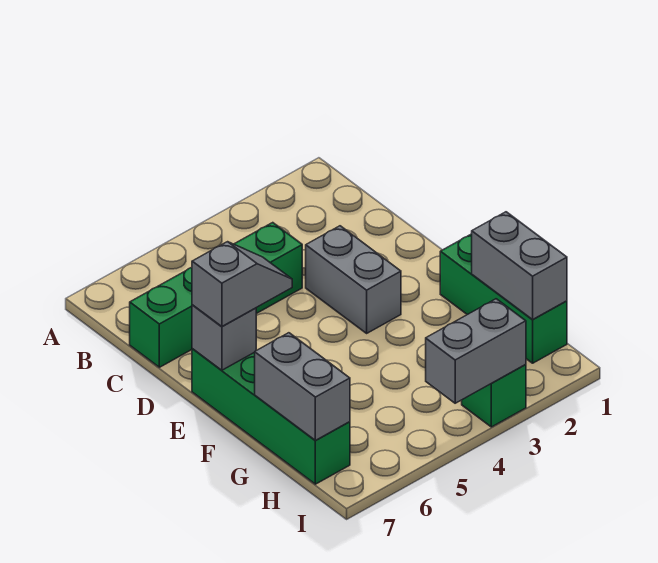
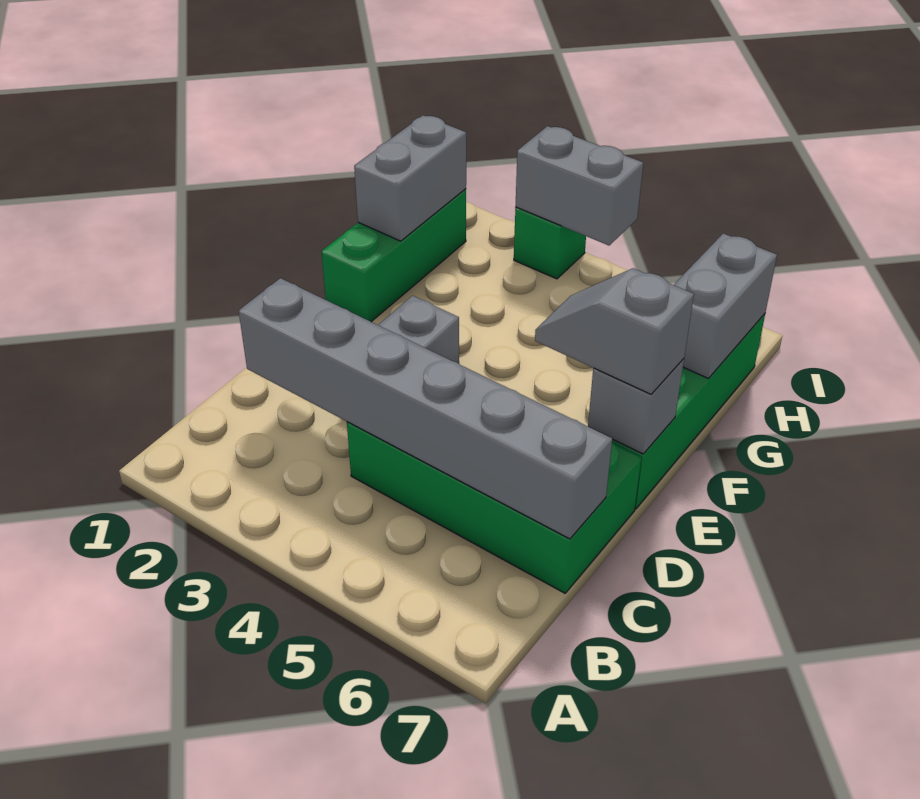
none -> grey 1x6 brick [239,278,612,539]
green 1x4 brick [130,223,302,367] -> green 2x4 brick [347,422,641,593]

